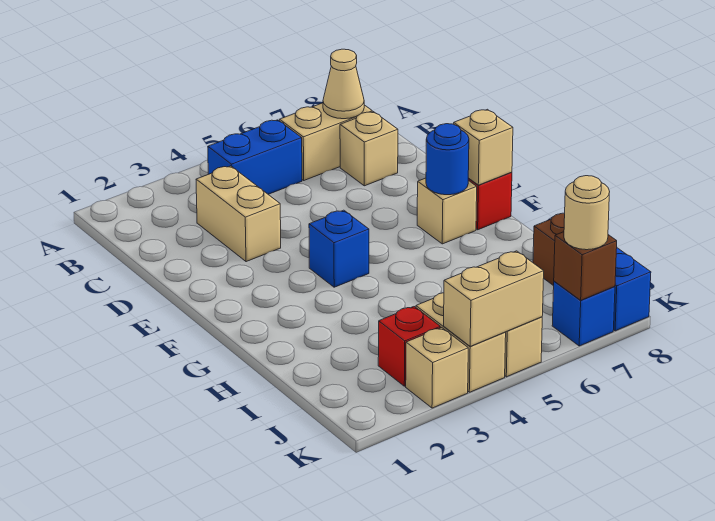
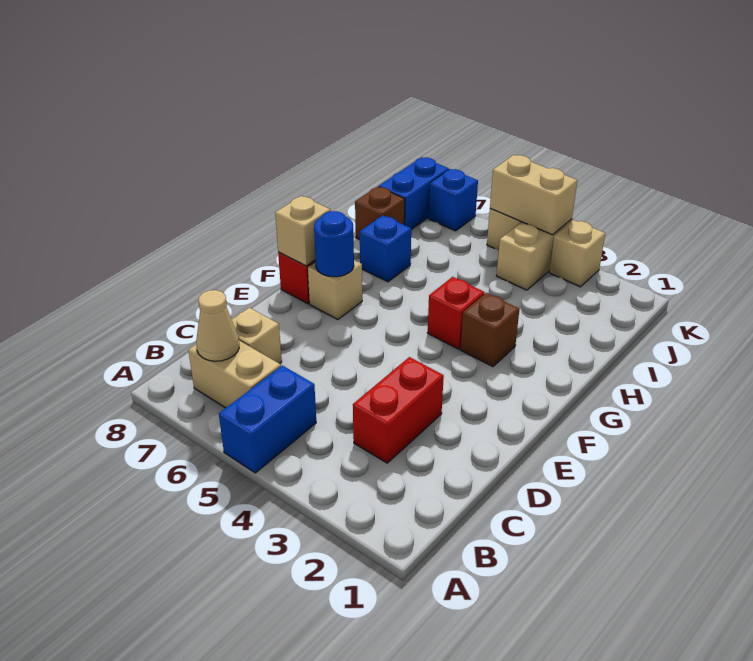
blue 1x2 brick [208,120,302,194] -> blue 1x2 brick turned to [219,365,316,473]
tan 1x2 brick [196,166,281,262] -> red 1x2 brick [353,357,444,463]
blue 1x1 brick [309,210,369,287] -> blue 1x1 brick moved to [360,216,411,282]
red 1x1 brick [378,307,440,386] -> red 1x1 brick moved to [427,277,485,349]
brown 1x1 brick [554,232,617,300] -> brown 1x1 brick moved to [460,293,519,367]
tan 1x1 round brick [564,176,610,250] -> none

